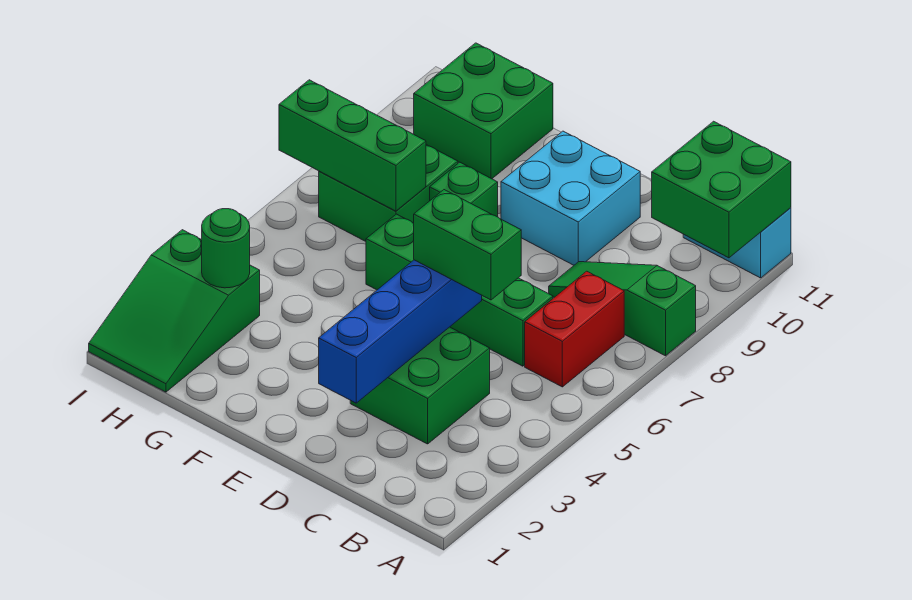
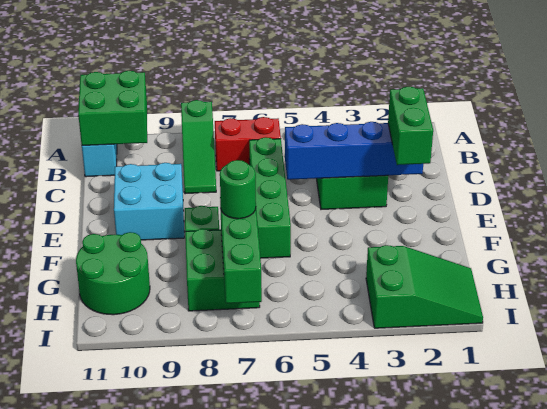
green 1x2 brick [414,190,521,300] -> green 1x2 brick moved to [388,87,433,165]
green 2x2 brick [414,43,553,179] -> green 2x2 round brick [76,232,150,315]
green 1x1 round brick [202,209,250,288] -> green 1x1 round brick moved to [220,160,256,219]

